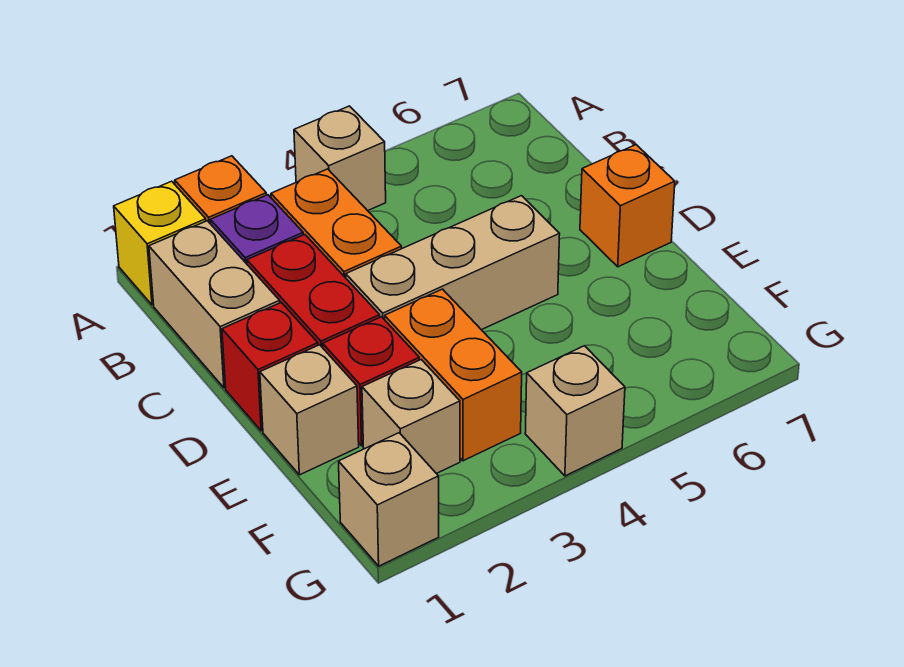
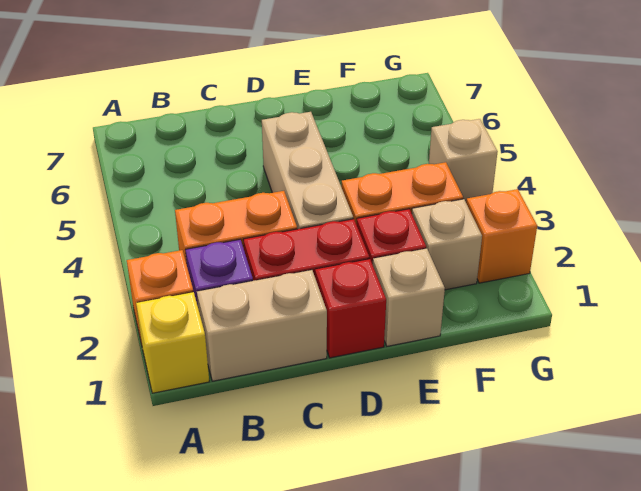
tan 1x1 brick [294,106,386,211] -> none
orange 1x1 brick [580,145,675,267] -> orange 1x1 brick moved to [466,189,537,283]
tan 1x1 brick [339,433,439,566] -> none

